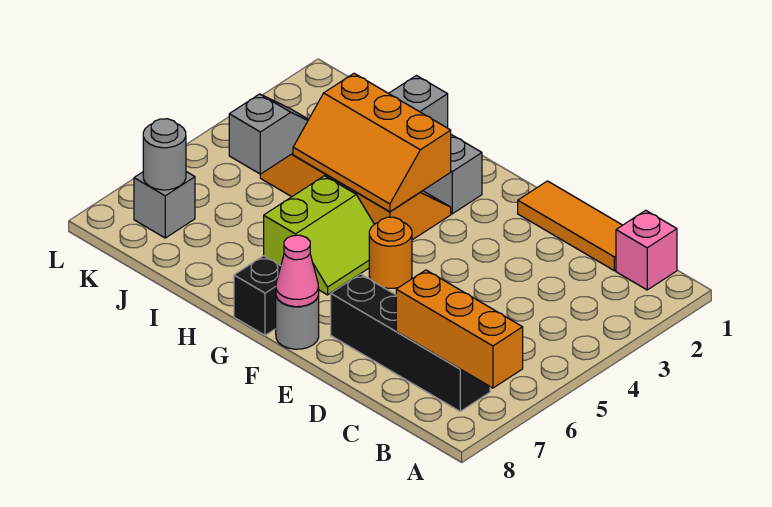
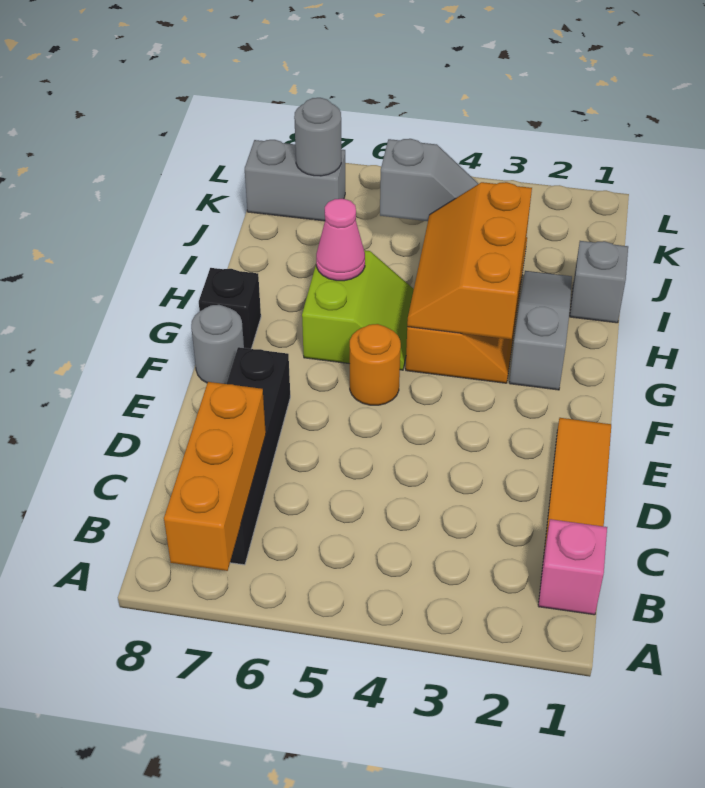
pink 1x1 cone [276,235,319,307] -> pink 1x1 cone moved to [316,199,365,281]
lime 2x2 slope [264,176,374,295] -> lime 2x2 slope turned to [302,250,414,370]
grey 1x1 brick [134,172,195,238] -> grey 1x2 brick [245,140,345,221]

